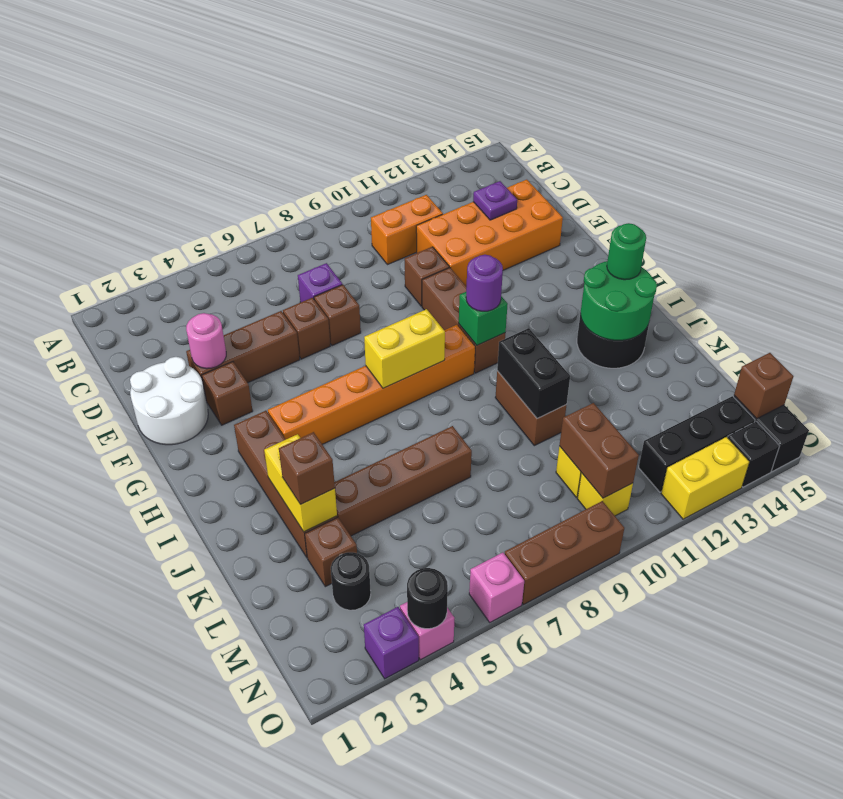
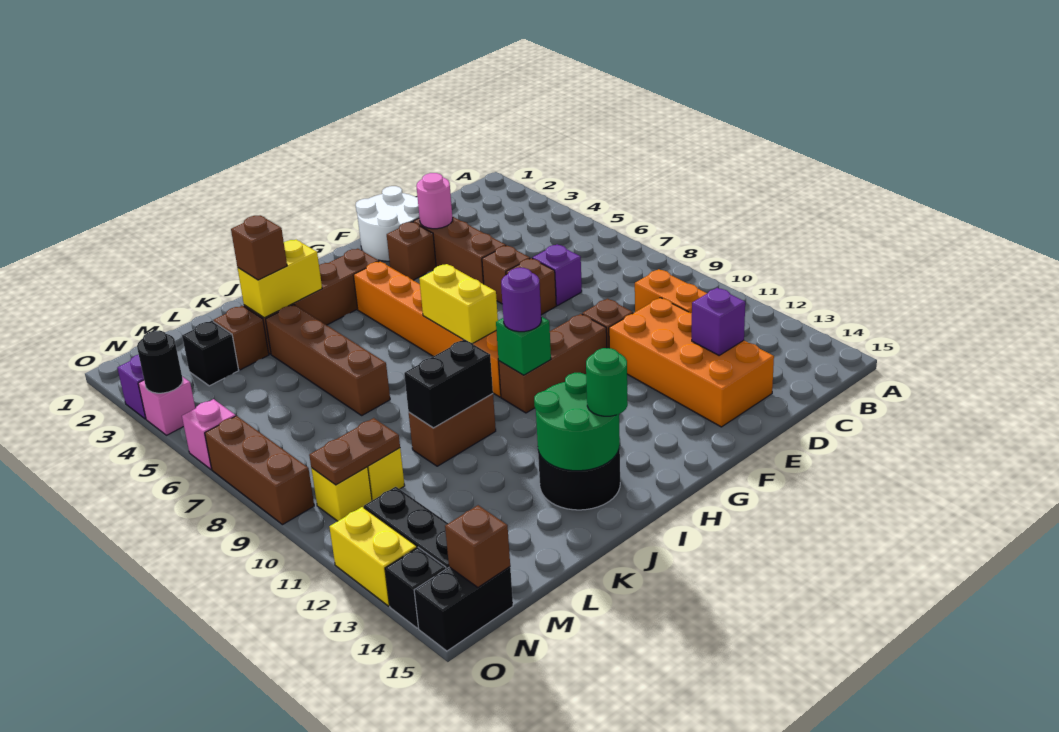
purple 1x1 plate [473,181,517,220] -> purple 1x1 brick [692,288,745,355]
black 1x1 round brick [331,552,371,610] -> black 1x1 brick [182,321,239,386]
brown 1x2 brick [559,403,639,498] -> brown 1x2 plate [309,418,400,485]

